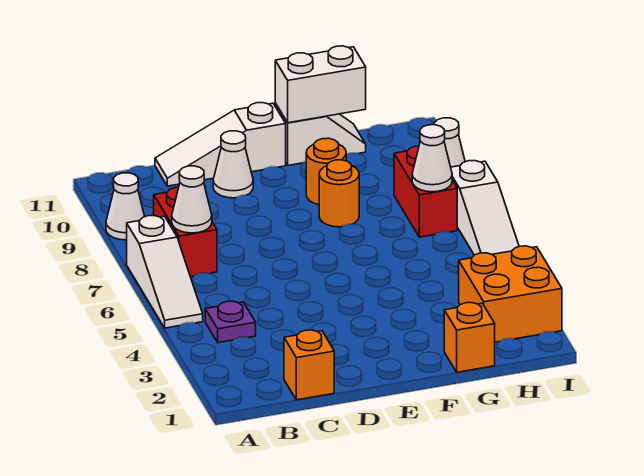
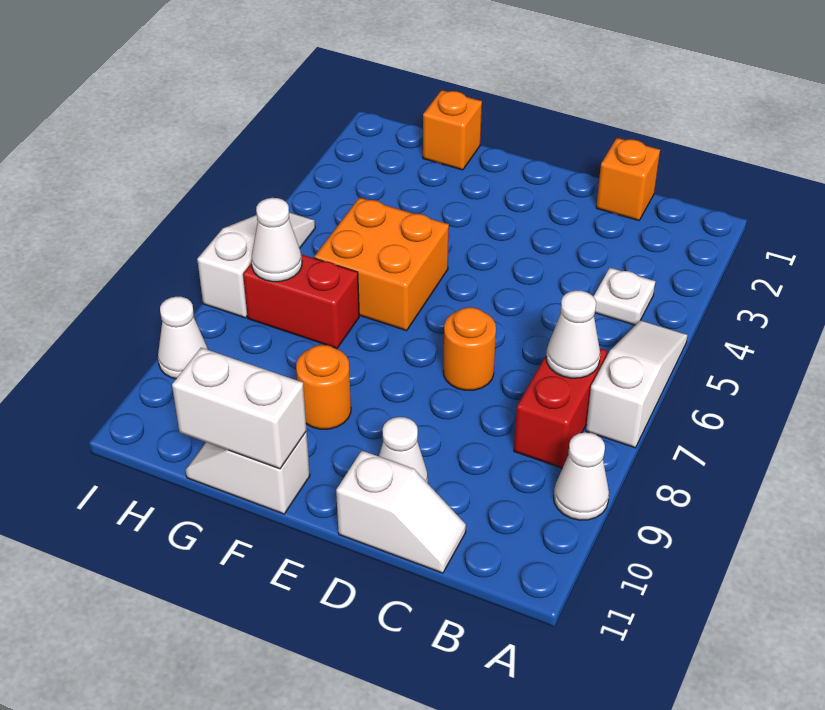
purple 1x1 plate [205,301,256,343] -> white 1x1 plate [593,268,655,325]
white 1x3 slope [155,103,286,186] -> white 1x2 slope [336,451,466,573]
orange 1x1 round brick [319,160,359,227] -> orange 1x1 round brick moved to [443,307,496,390]
orange 2x2 brick [459,246,562,342] -> orange 2x2 brick moved to [314,197,449,331]
red 1x2 brick [394,146,457,237] -> red 1x2 brick turned to [243,254,359,348]

